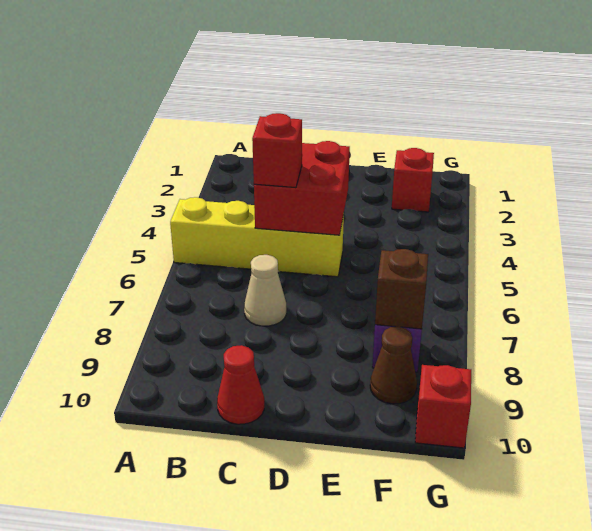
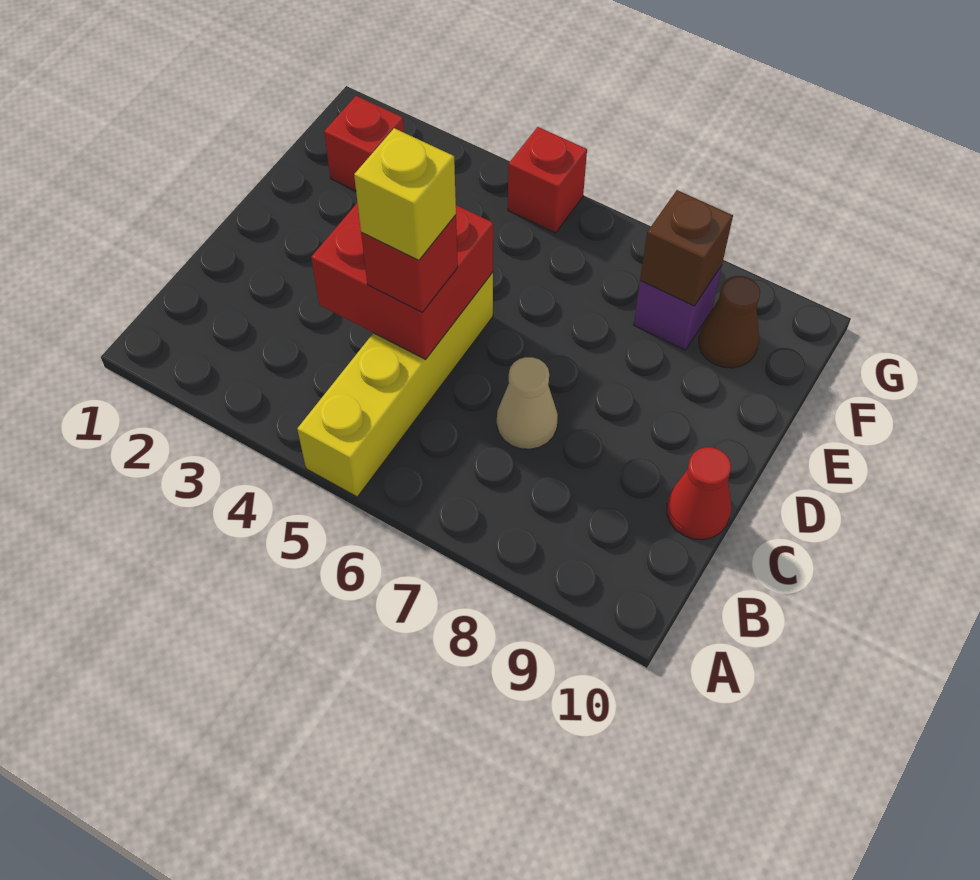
none -> yellow 1x1 brick [354,128,456,260]
red 1x1 brick [415,365,471,448] -> red 1x1 brick moved to [508,127,587,233]

